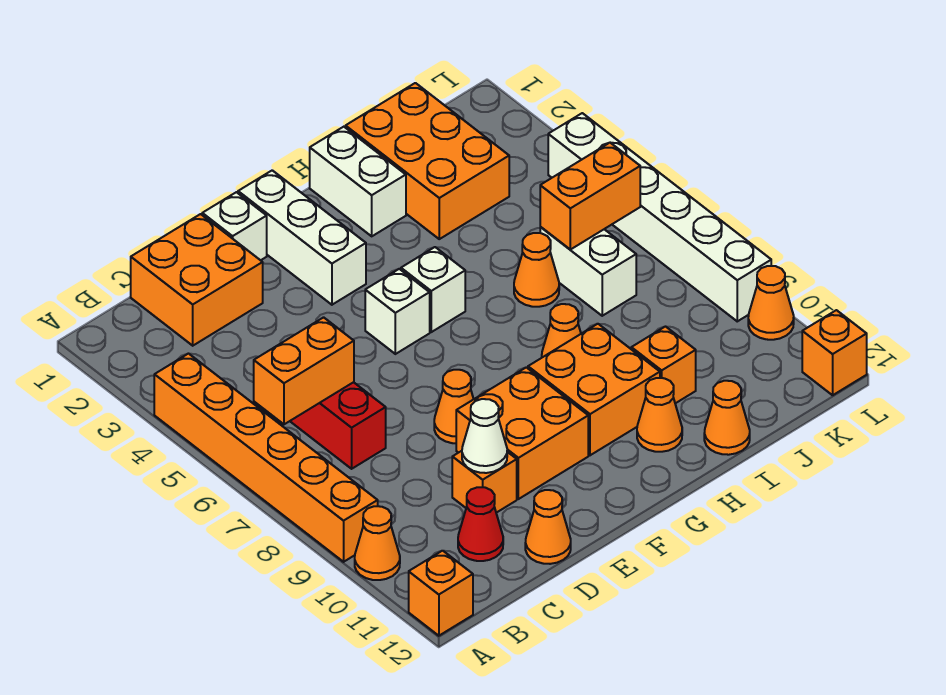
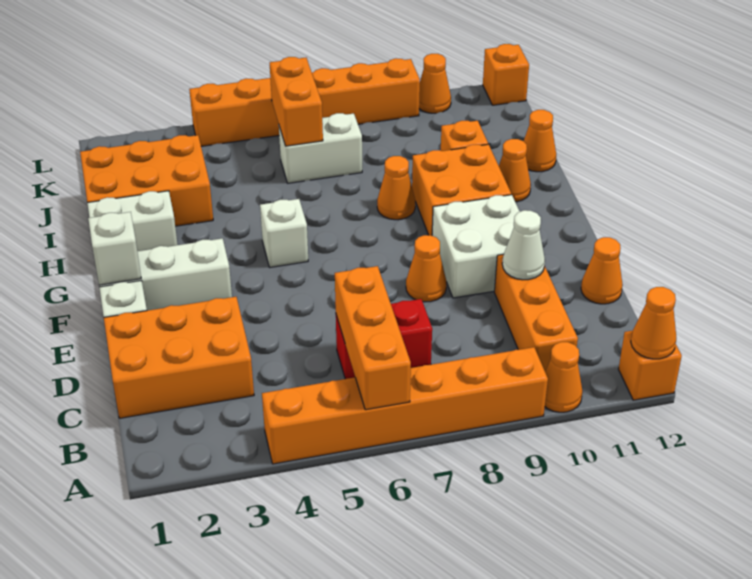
orange 1x2 brick [254,317,354,424] -> orange 1x3 brick [335,266,411,410]
orange 2x2 brick [131,214,263,346] -> orange 2x3 brick [104,297,254,418]
red 1x1 cone [458,487,503,561] -> none
orange 1x1 brick [452,451,517,513] -> orange 1x3 brick [495,254,578,371]
orange 2x2 brick [456,367,588,499] -> white 2x2 brick [432,195,520,298]
white 1x1 brick [365,269,430,354] -> white 1x1 brick moved to [88,212,141,285]
orange 1x1 cone [514,233,559,307] -> orange 1x1 cone moved to [631,287,676,359]
white 1x6 brick [548,113,771,321] -> orange 1x6 brick [189,58,420,146]

